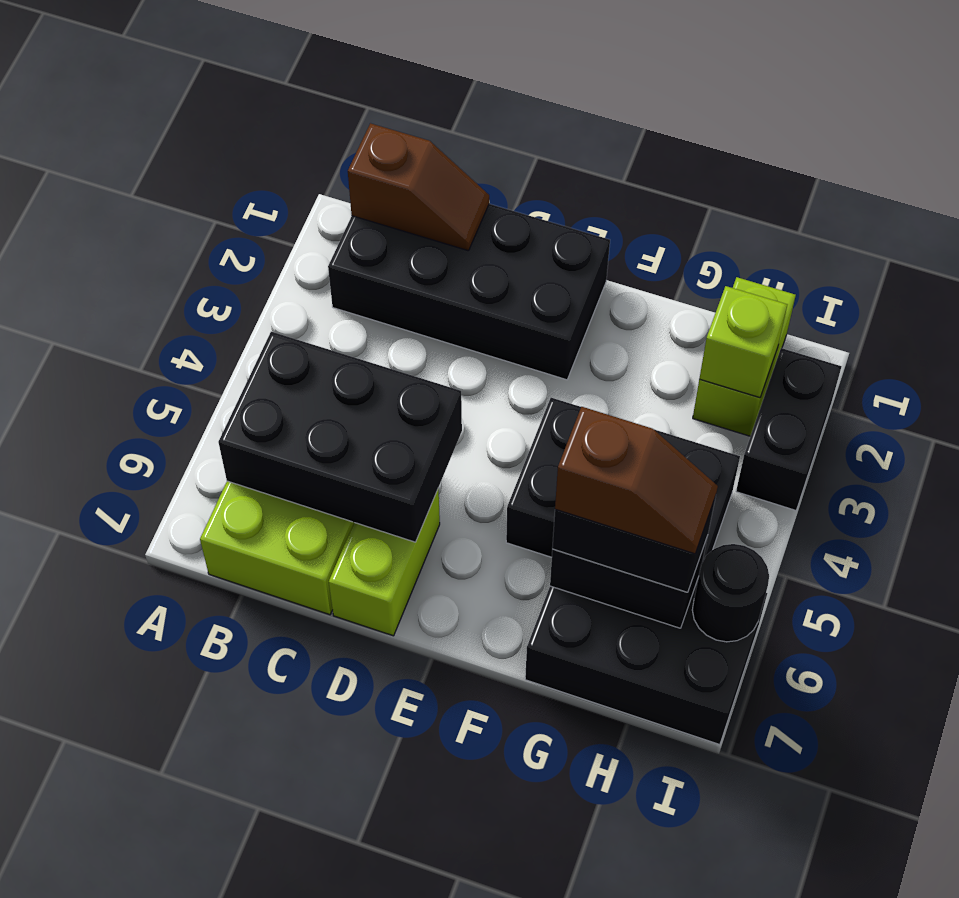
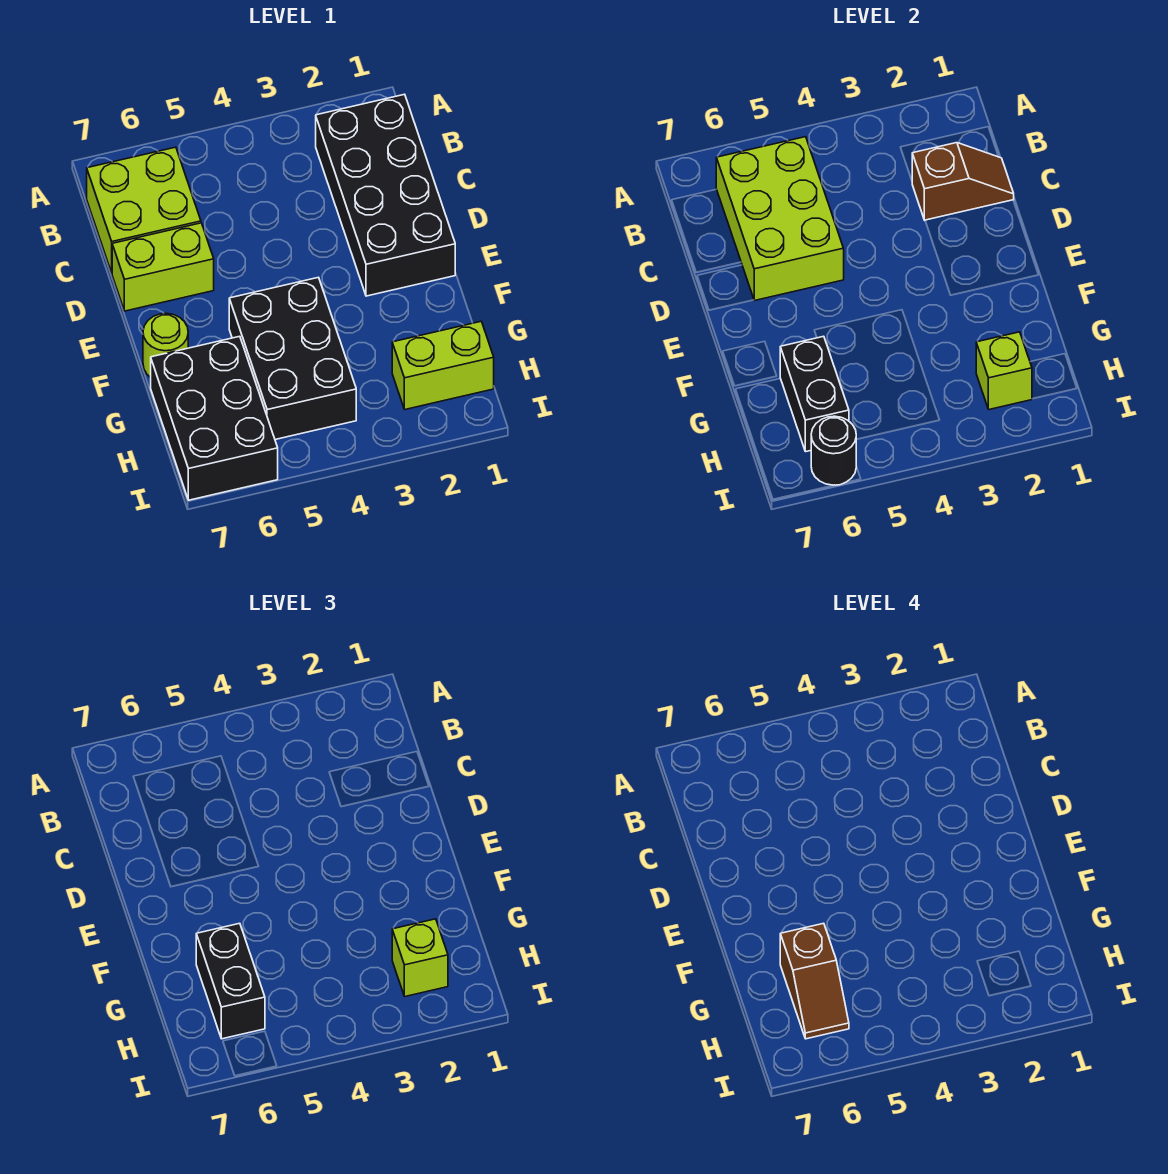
brown 1x2 slope [348,123,489,251] -> brown 1x2 slope turned to [912,143,1014,220]
black 2x3 brick [218,332,462,542] -> lime 2x3 brick [716,137,844,301]
none -> lime 1x1 round brick [143,313,188,378]
none -> lime 1x1 brick [392,919,448,996]
black 1x2 brick [736,348,842,510] -> none

